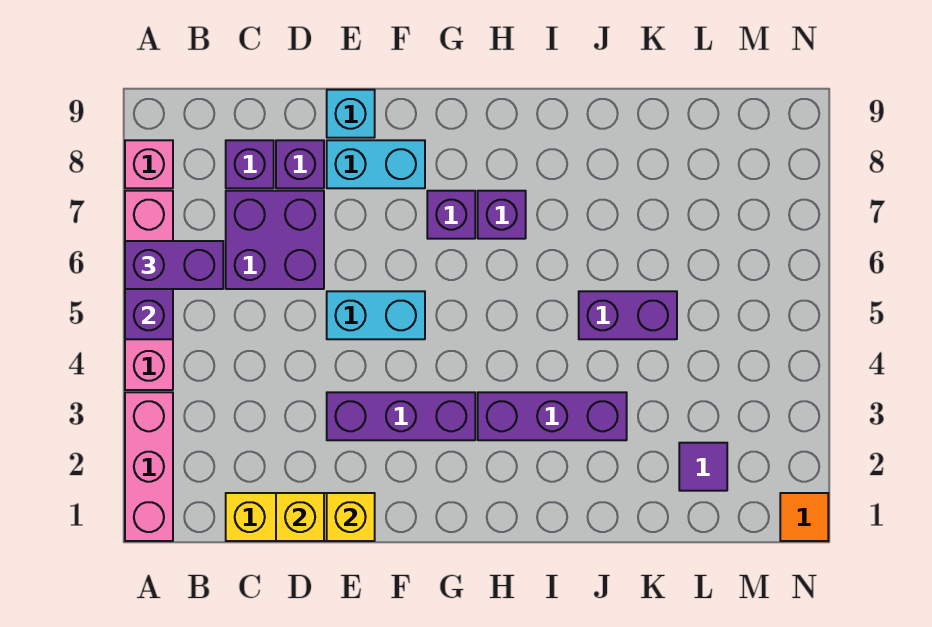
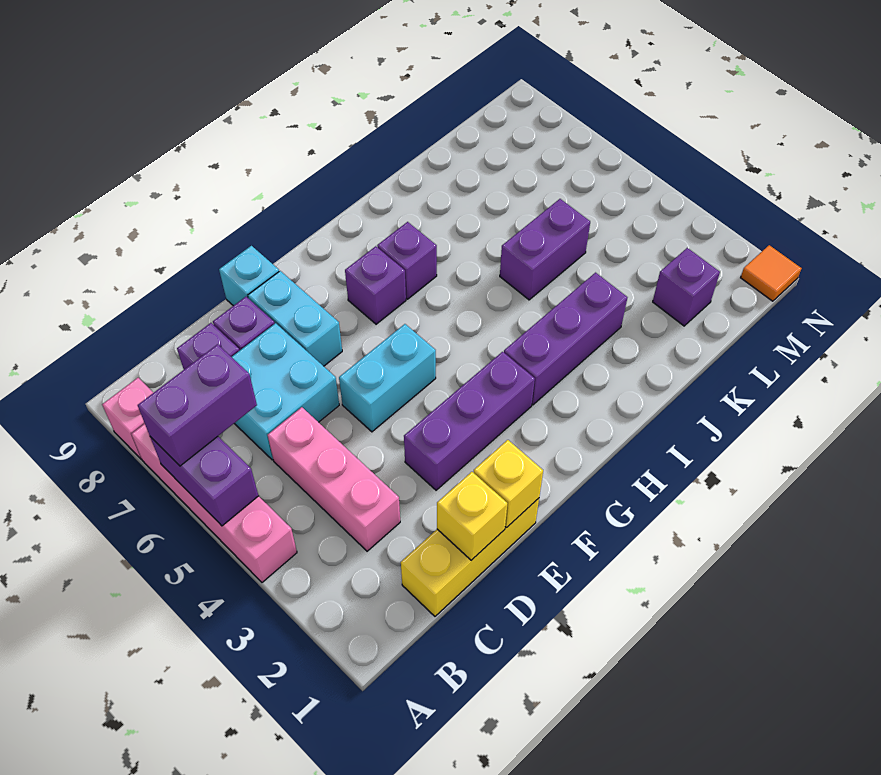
pink 1x3 brick [125,392,173,541] -> pink 1x3 brick moved to [268,407,400,551]
purple 2x2 brick [226,191,324,289] -> cyan 2x2 brick [232,323,339,460]
cyan 1x2 brick [327,140,425,188] -> cyan 1x2 brick turned to [248,271,342,366]
purple 1x1 tile [679,443,727,491] -> purple 1x1 brick [653,248,720,326]

